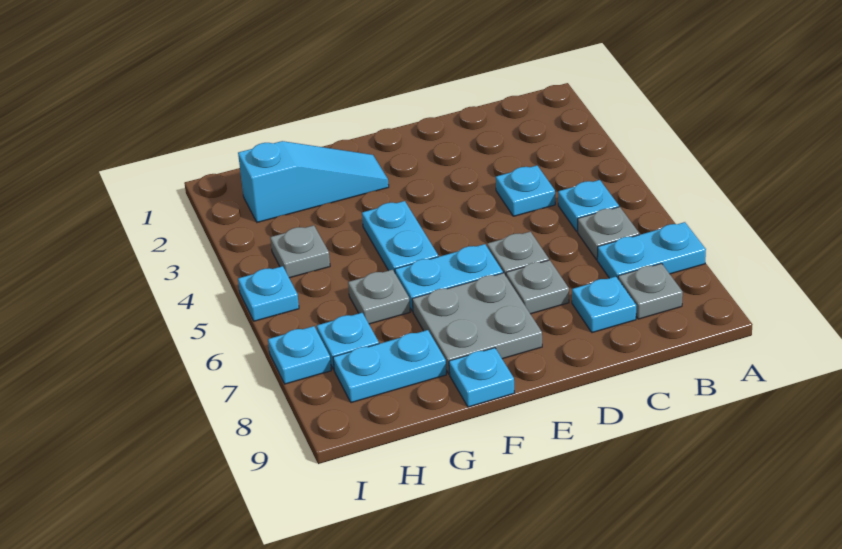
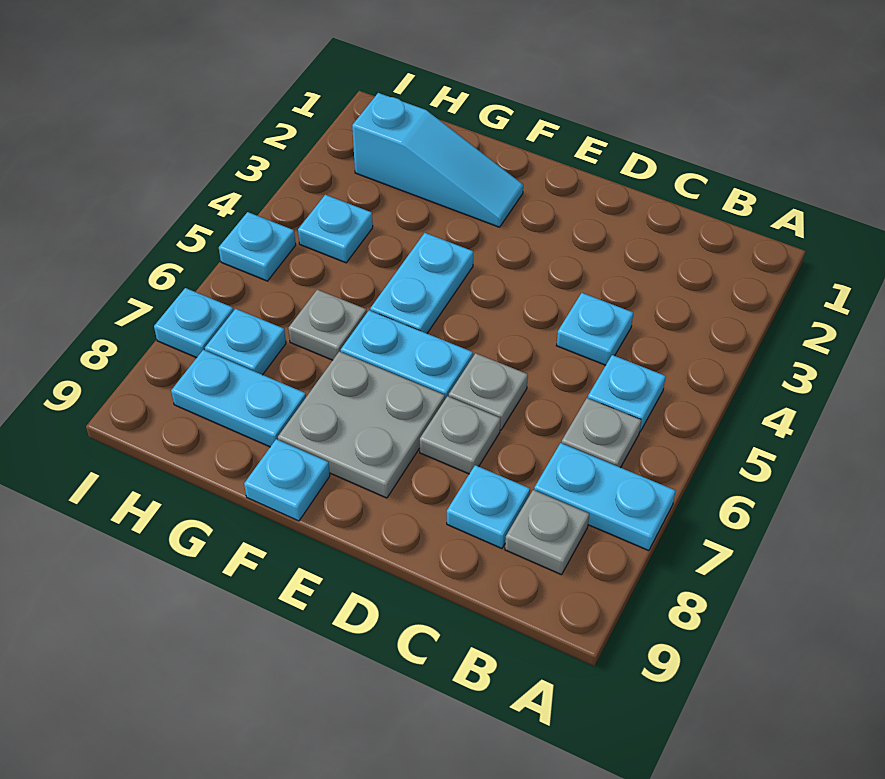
grey 1x1 plate [270,225,330,278] -> cyan 1x1 plate [298,195,373,263]

